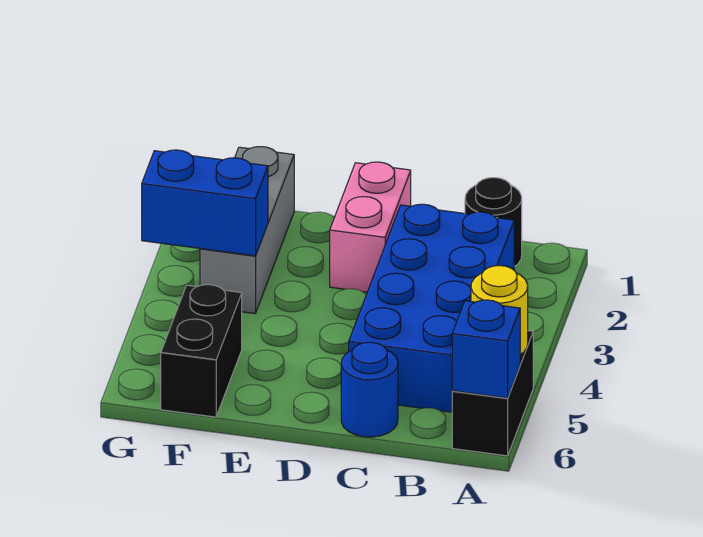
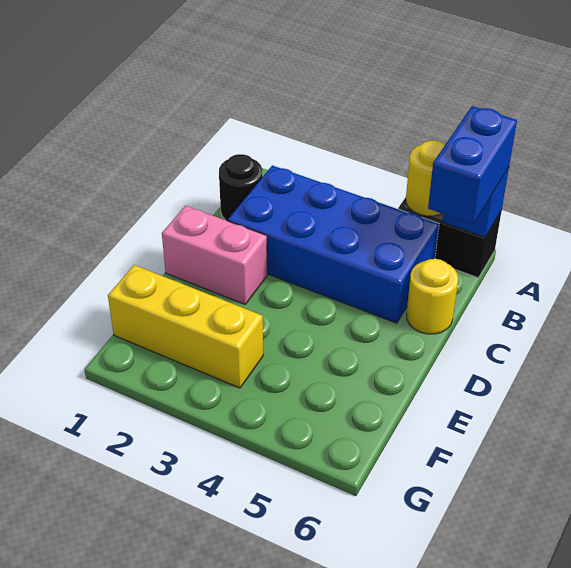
blue 1x1 round brick [341,342,398,437] -> yellow 1x1 round brick [406,259,458,334]
grey 1x3 brick [200,147,294,314] -> yellow 1x3 brick [108,265,263,388]
blue 1x2 brick [142,150,268,256] -> blue 1x2 brick moved to [428,106,517,224]
black 1x2 brick [161,285,242,417] -> none

